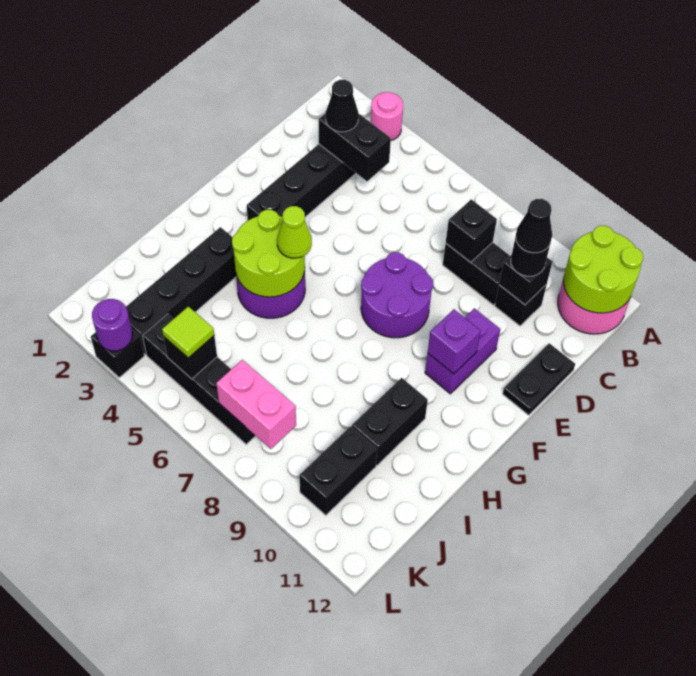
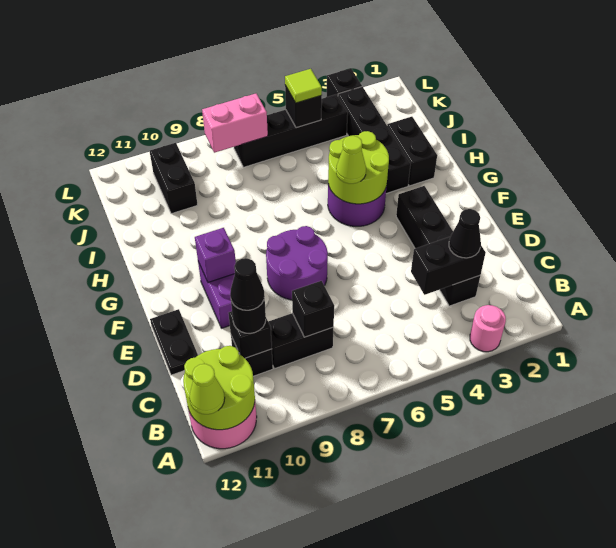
none -> lime 1x1 cone [190,364,225,414]
black 1x2 brick [352,378,428,465] -> black 1x2 brick moved to [387,117,437,186]
purple 1x1 round brick [92,299,133,351] -> none

